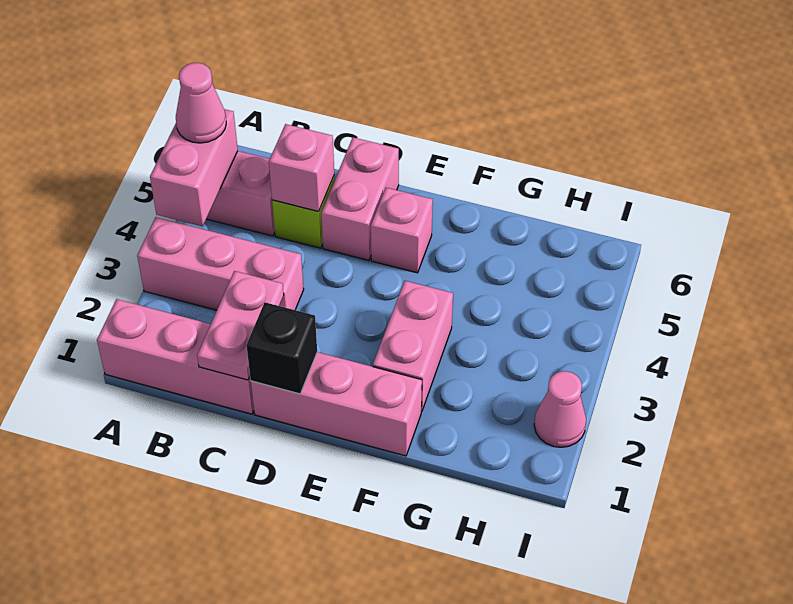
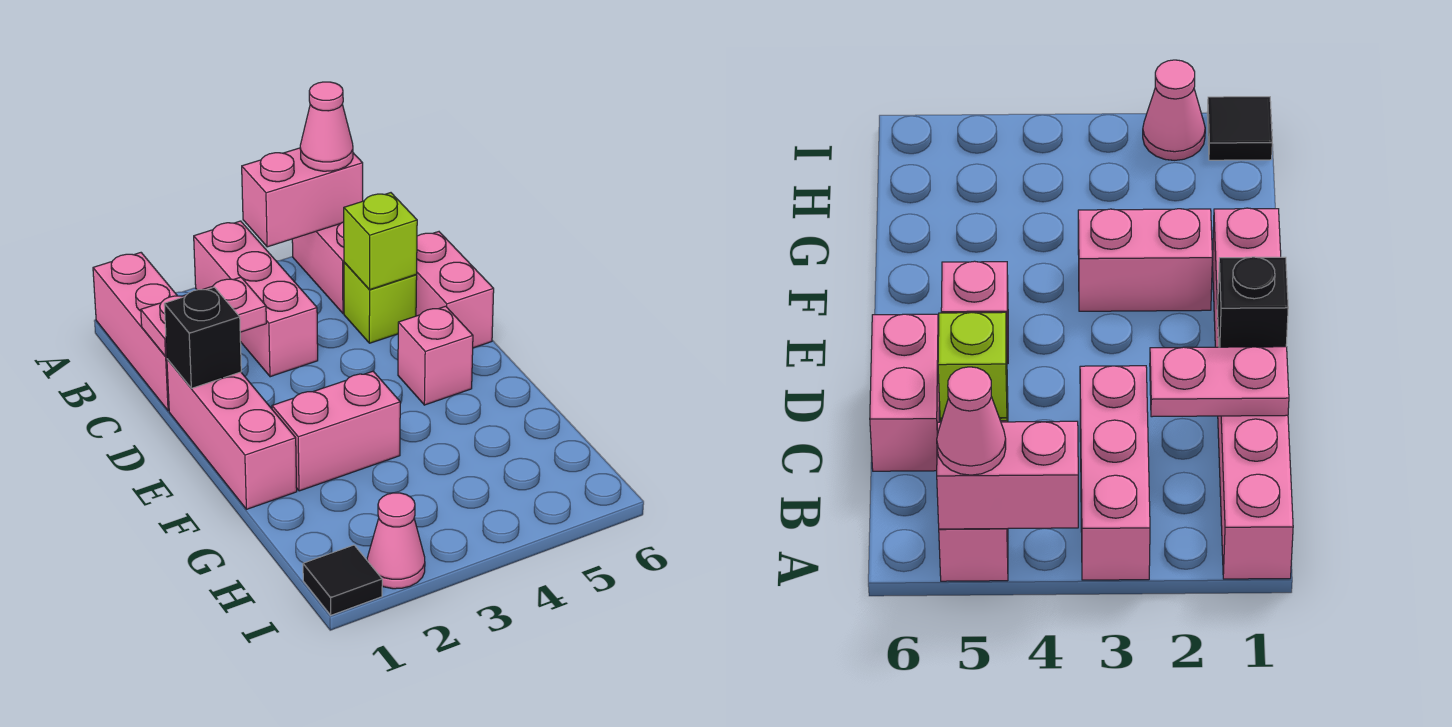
pink 1x1 brick [269,124,334,211] -> lime 1x1 brick [344,193,417,289]
pink 1x2 brick [321,137,399,260] -> pink 1x2 brick turned to [416,232,494,348]
none -> black 1x1 tile [303,545,382,615]

